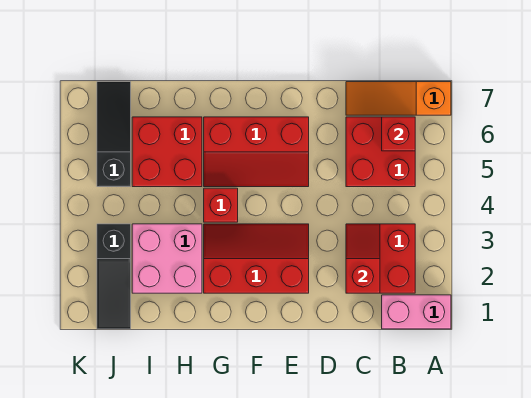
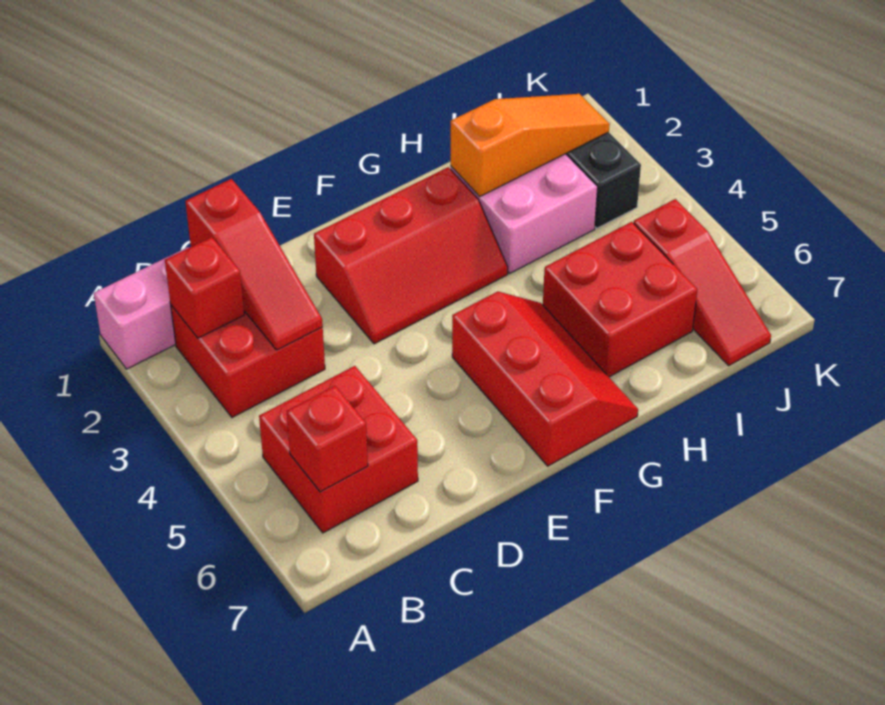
orange 1x3 slope [346,82,451,115] -> orange 1x3 slope moved to [451,94,610,197]
red 1x2 slope [346,224,380,293] -> red 1x3 slope [185,179,323,350]
red 2x3 slope [204,117,309,187] -> red 2x3 slope turned to [452,291,638,466]
red 1x1 brick [204,188,238,222] -> red 1x1 brick moved to [165,237,244,338]
black 1x3 slope [97,82,131,187] -> red 1x3 slope [634,199,771,366]

